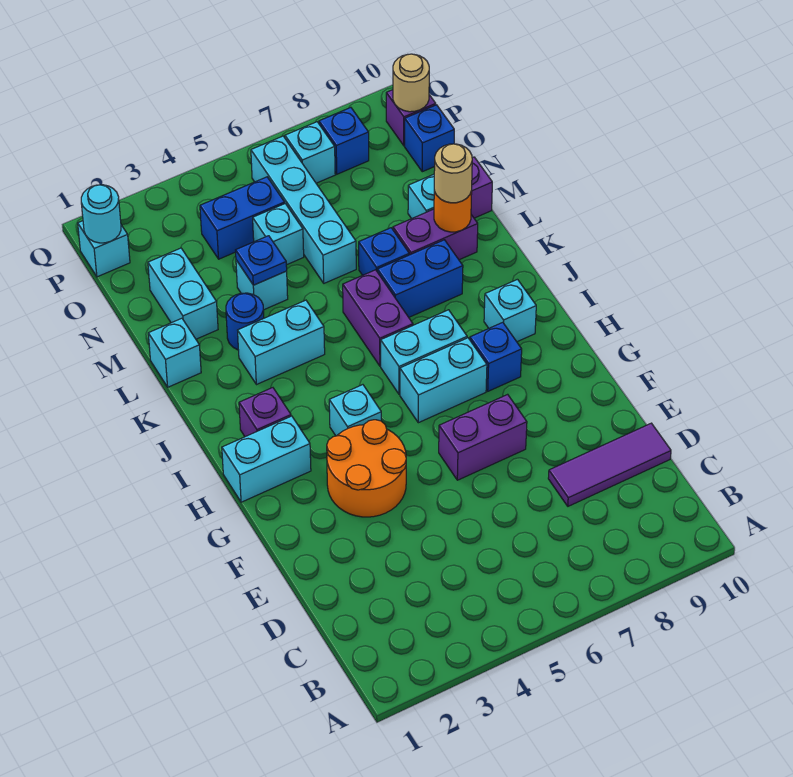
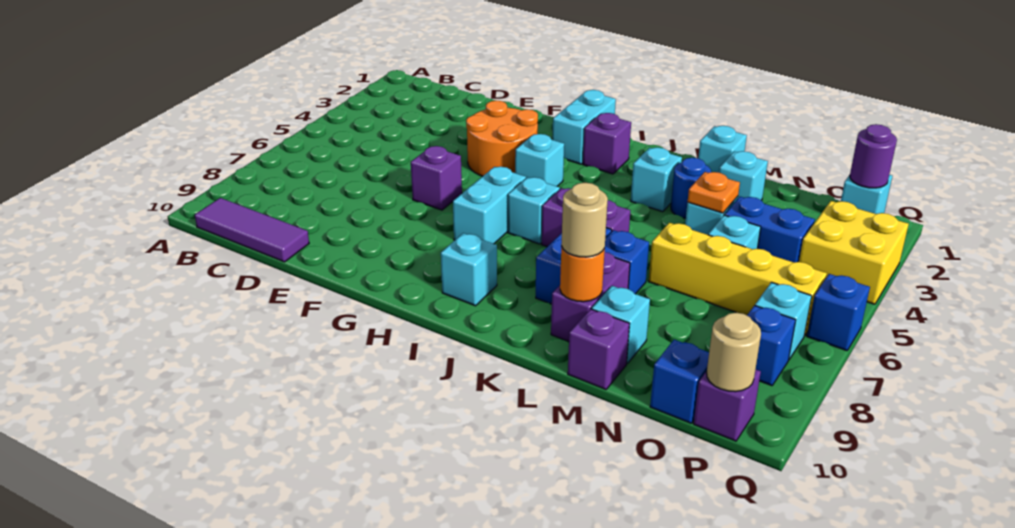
purple 1x3 tile [548,423,671,506] -> purple 1x3 tile turned to [195,198,309,262]
purple 1x2 brick [439,394,527,480] -> purple 1x1 brick [411,146,462,210]
blue 1x1 brick [470,322,522,391] -> blue 1x1 brick moved to [807,274,870,351]
cyan 1x2 brick [381,310,467,394] -> cyan 1x1 brick [508,177,560,244]
cyan 1x2 brick [238,300,325,385] -> cyan 1x1 brick [631,147,682,212]
cyan 1x2 brick [148,248,218,339] -> cyan 1x1 brick [719,151,768,200]
blue 1x1 plate [236,236,287,285] -> orange 1x1 plate [688,172,740,213]
cyan 1x4 brick [251,136,356,283] -> yellow 1x4 brick [649,223,827,336]
blue 1x2 brick [200,177,285,259] -> blue 1x2 brick turned to [725,197,815,262]
cyan 1x1 round brick [81,185,121,243] -> purple 1x1 round brick [850,124,897,188]
none -> yellow 2x2 brick [799,201,909,304]

